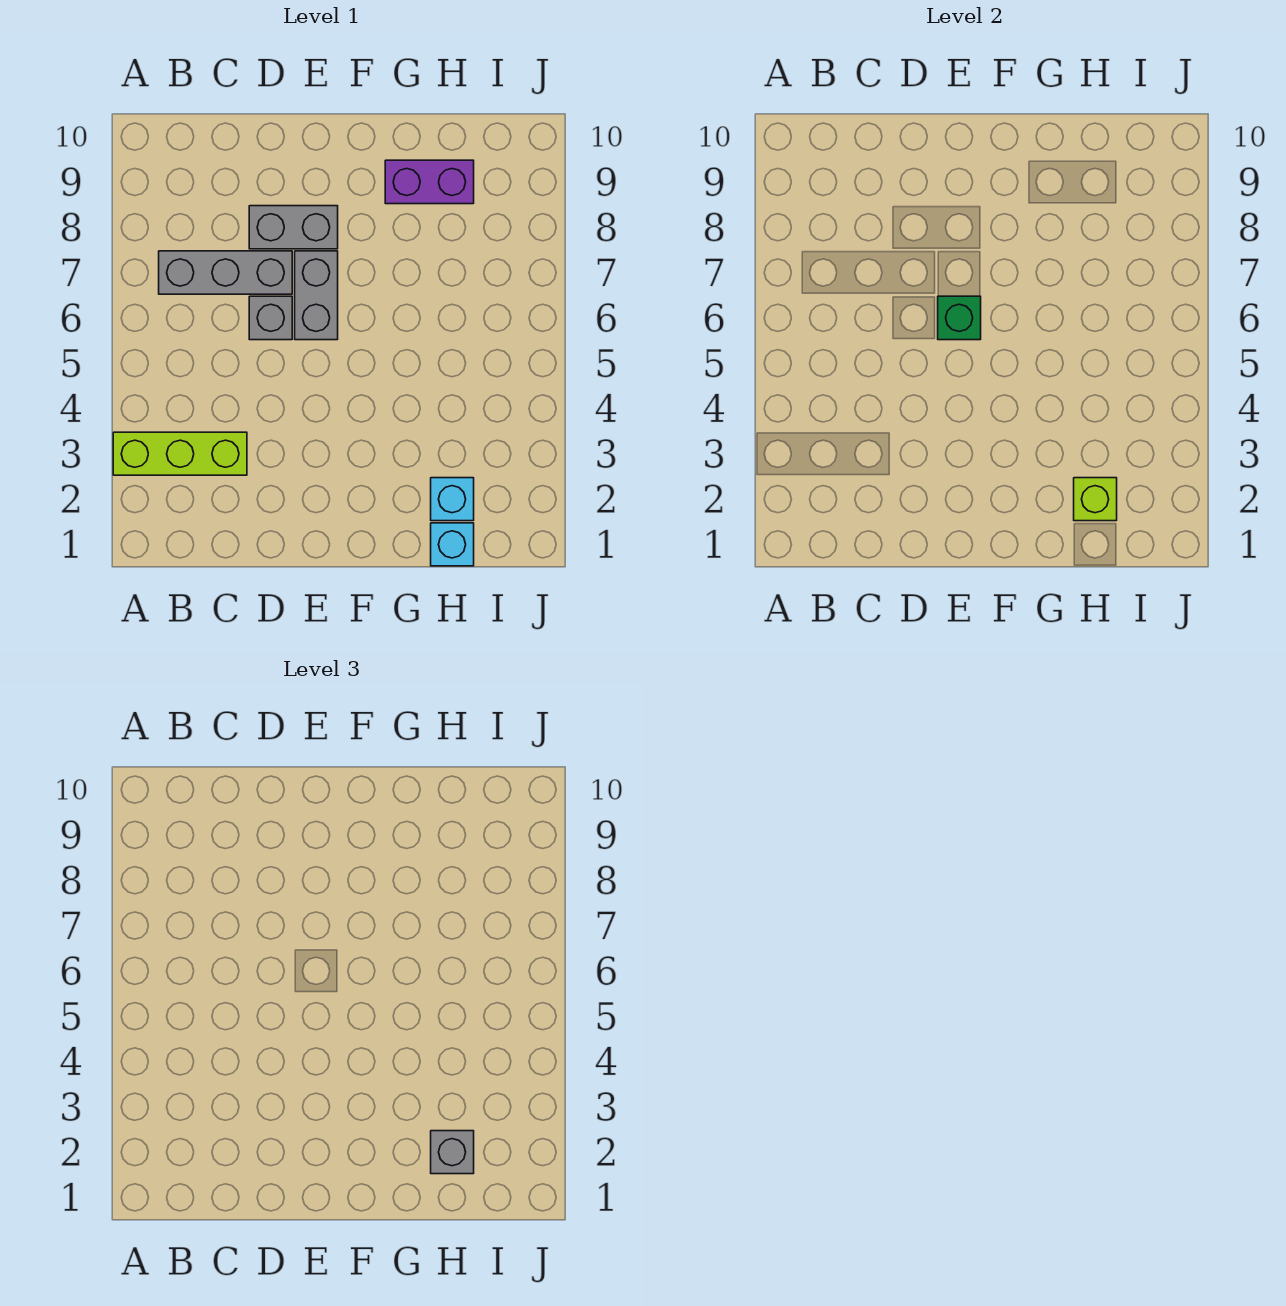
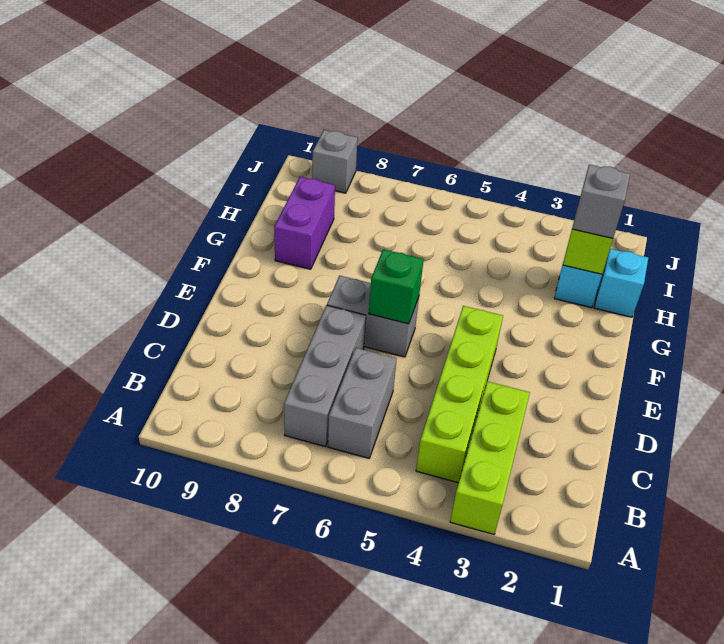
none -> lime 1x4 brick [416,306,503,483]
grey 1x1 brick [249,296,292,340] -> grey 1x1 brick moved to [312,130,358,193]
grey 1x2 brick [249,206,338,249] -> grey 1x2 brick moved to [328,348,397,458]

